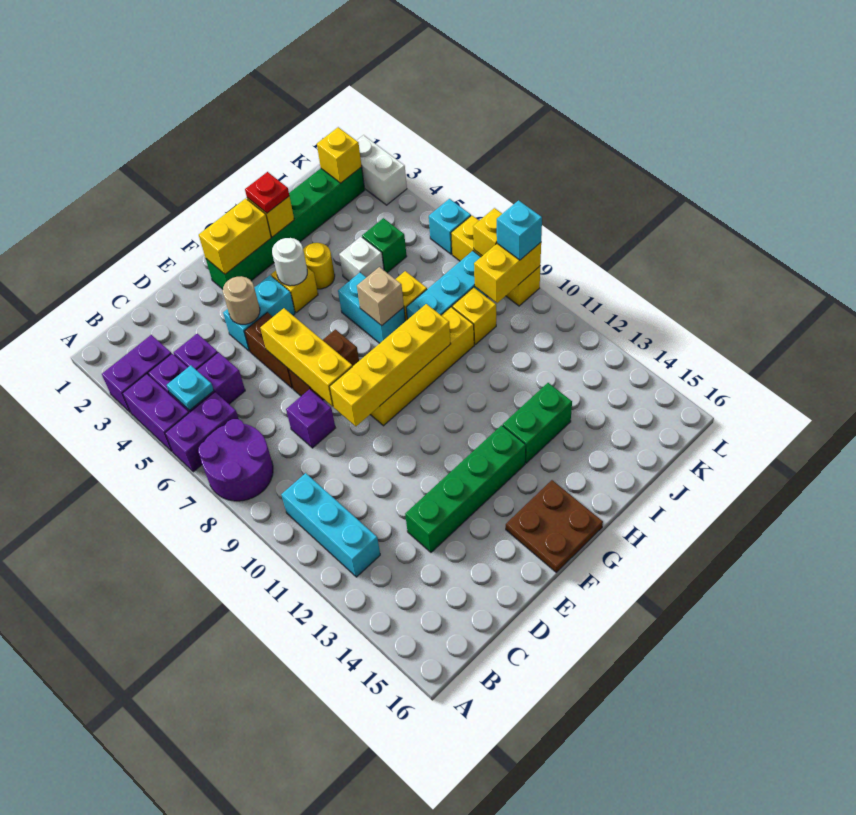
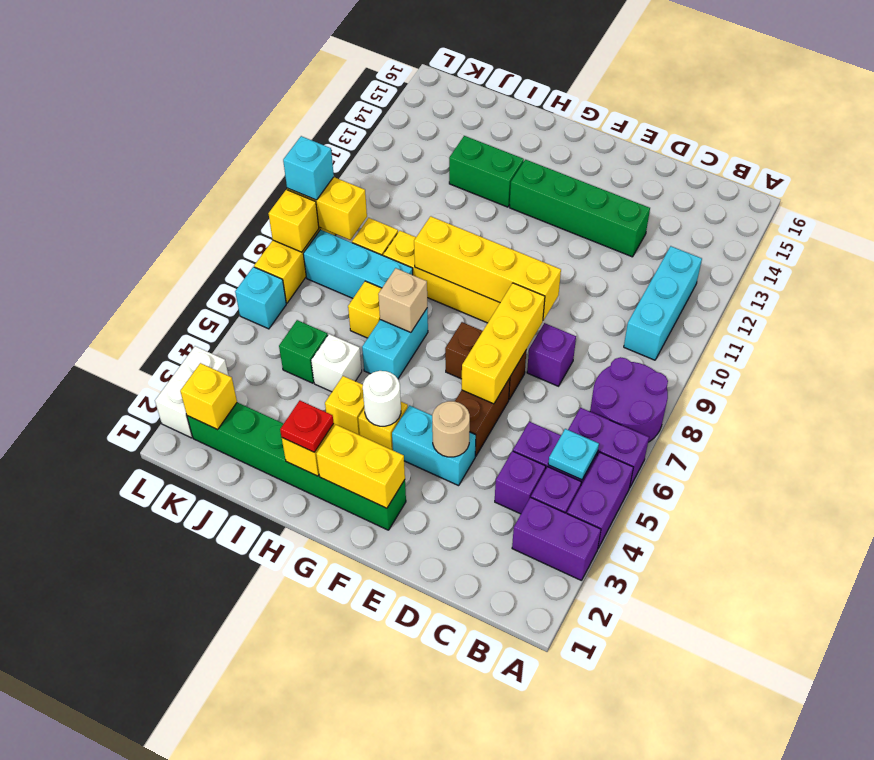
brown 2x2 plate [506,480,603,572] -> none
yellow 1x1 round brick [303,243,335,289] -> yellow 1x1 brick [325,376,364,435]

